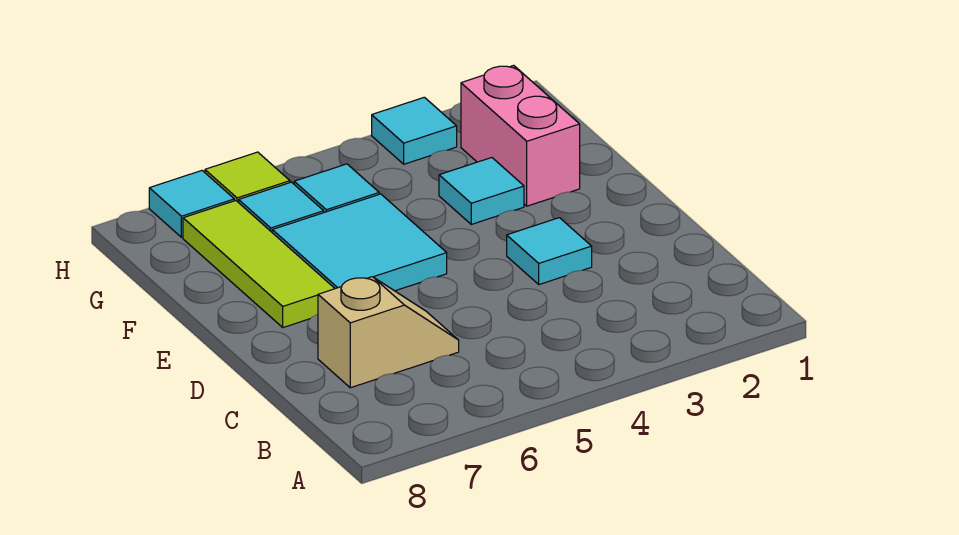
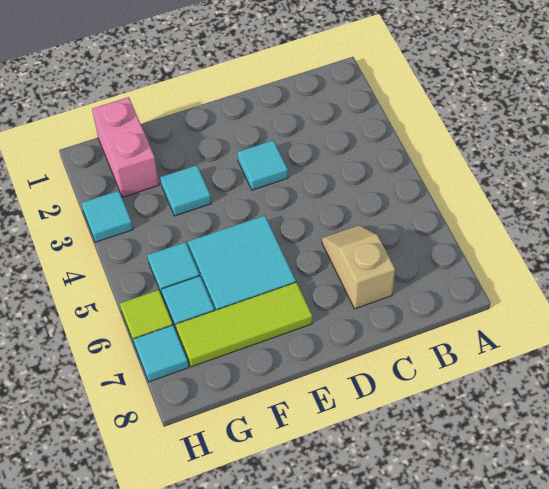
pink 1x2 brick [461,65,580,206] -> pink 1x2 brick turned to [92,97,159,197]

